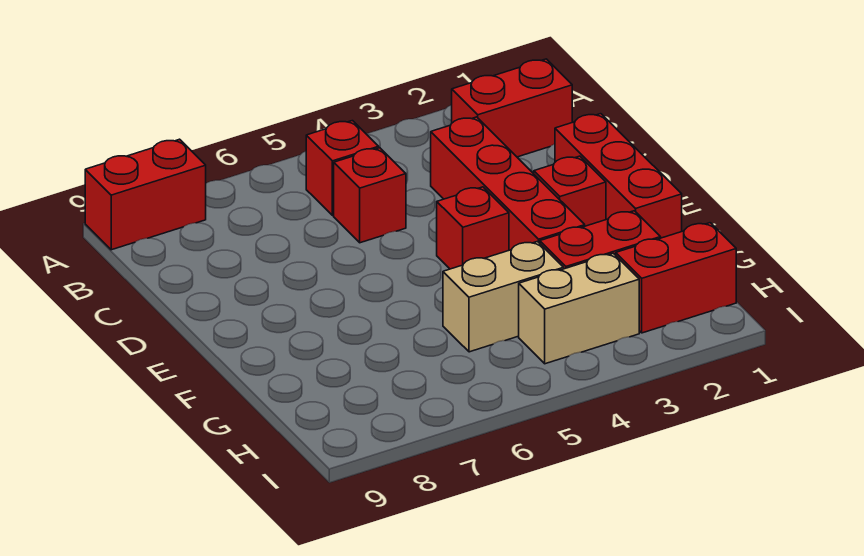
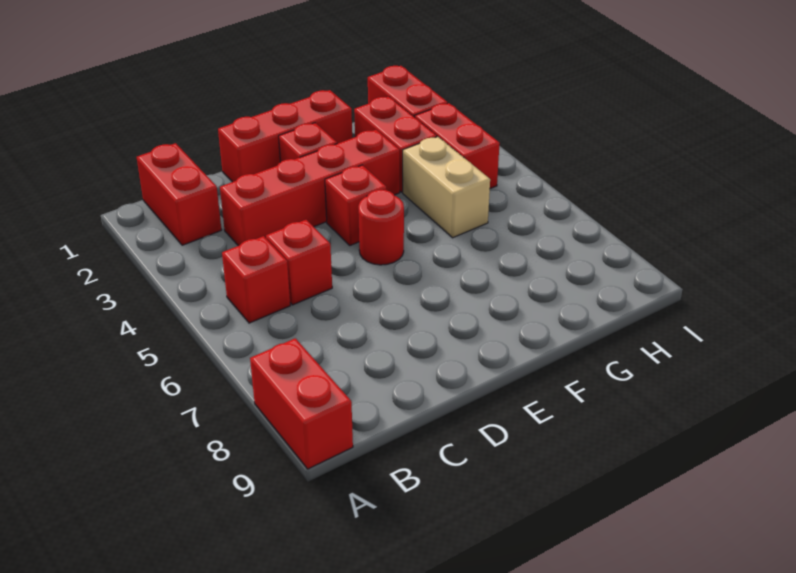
none -> red 1x1 round brick [358,190,404,265]
tan 1x2 brick [519,253,639,364] -> red 1x2 brick [415,103,500,189]

